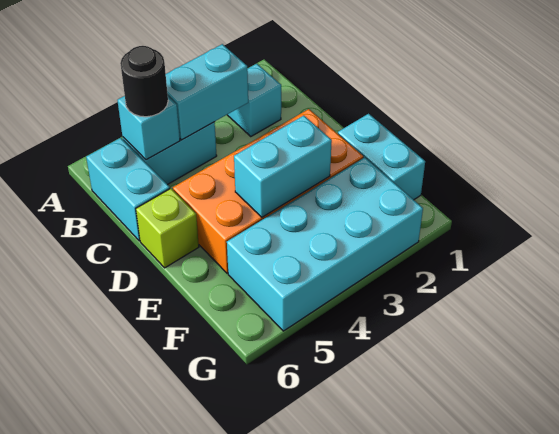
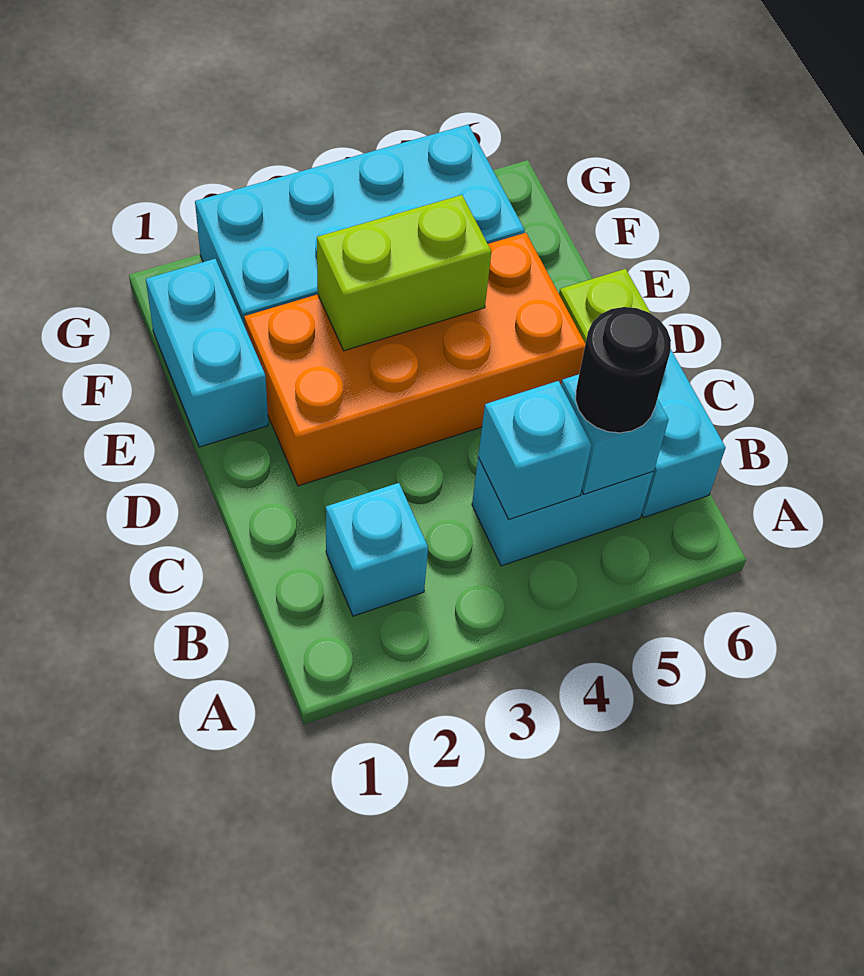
cyan 1x2 brick [166,44,248,140] -> cyan 1x1 brick [478,381,592,519]
cyan 1x2 brick [234,116,332,217] -> lime 1x2 brick [317,195,492,351]

